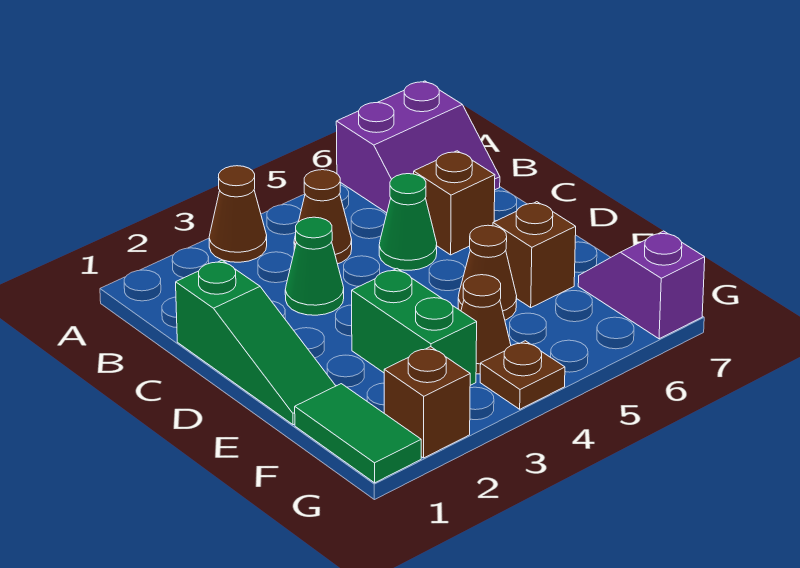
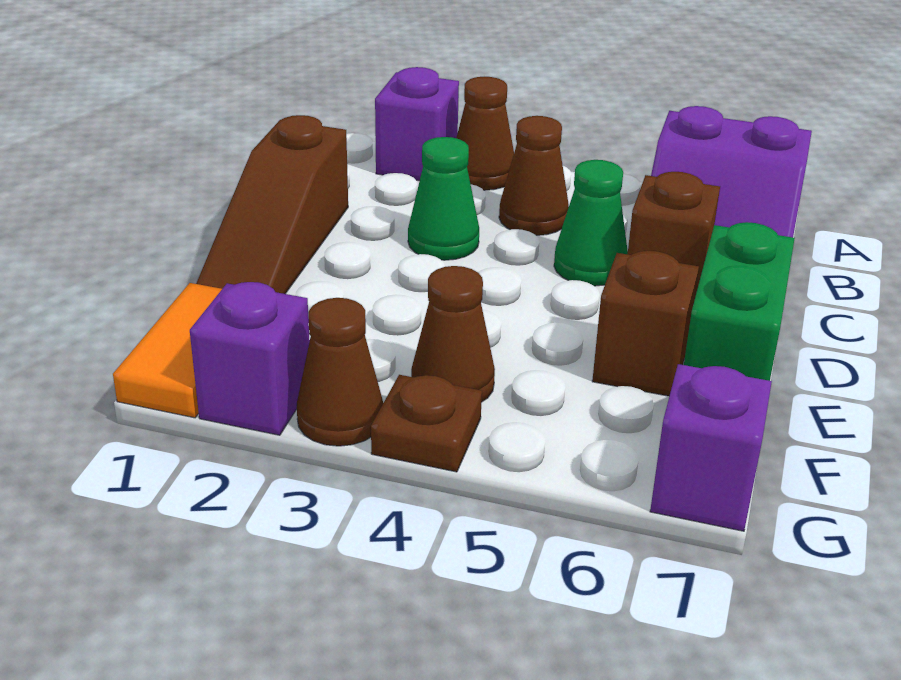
none -> purple 1x1 brick [375,67,459,181]
green 1x3 slope [176,260,336,425] -> brown 1x3 slope [196,115,348,294]
green 1x2 brick [352,269,477,385] -> green 1x2 brick moved to [684,222,795,381]
brown 1x1 cone [458,225,517,320] -> brown 1x1 cone moved to [297,298,383,446]
green 1x2 tile [295,384,421,483] -> orange 1x2 tile [113,283,222,418]
brown 1x1 brick [384,347,470,458] -> purple 1x1 brick [190,282,310,435]

